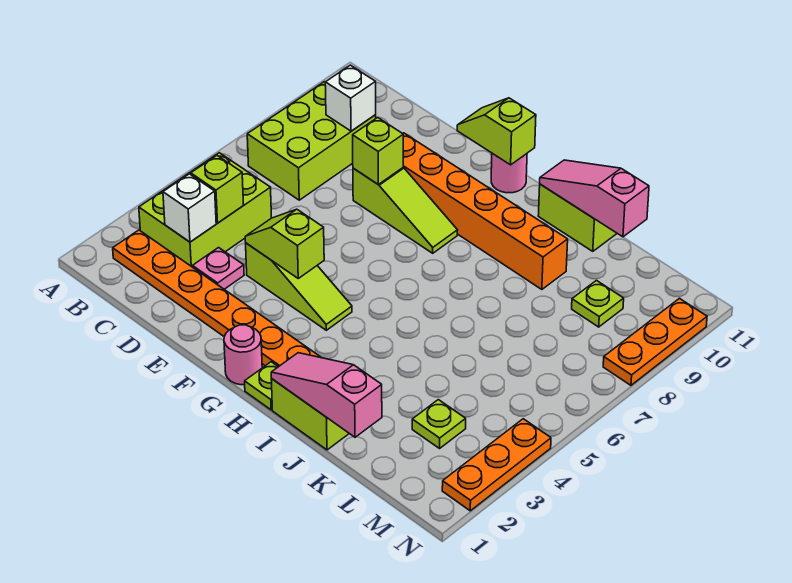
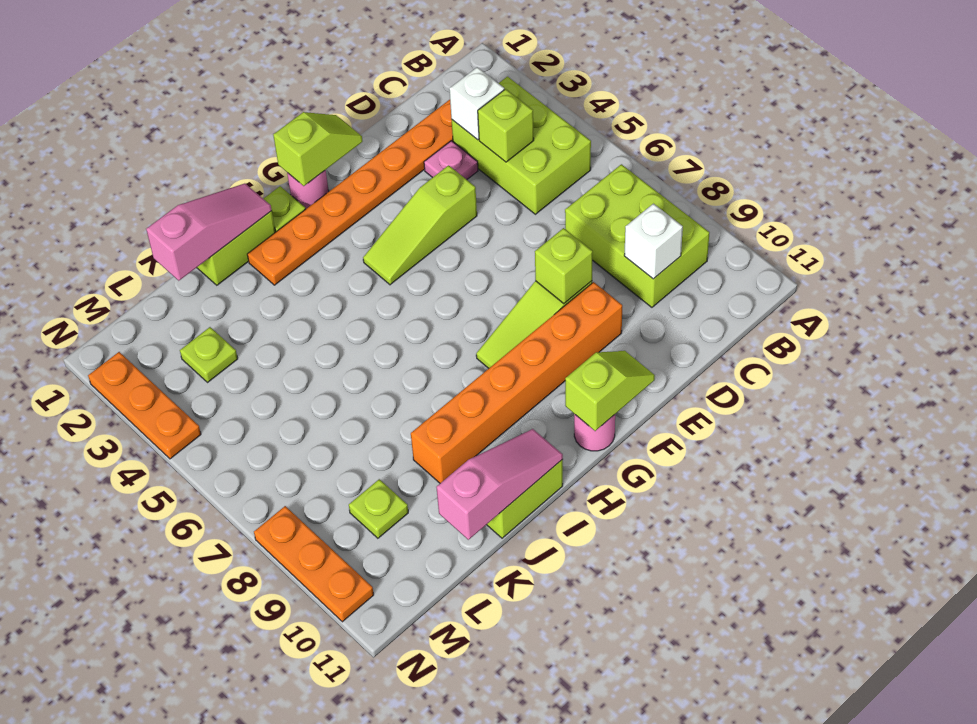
lime 1x2 slope [245,209,324,278] -> lime 1x2 slope moved to [273,112,362,186]

